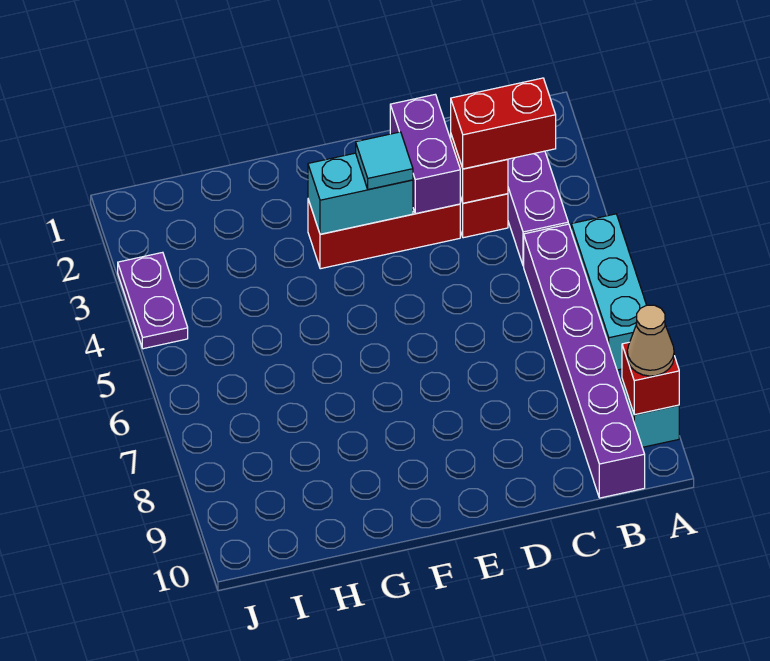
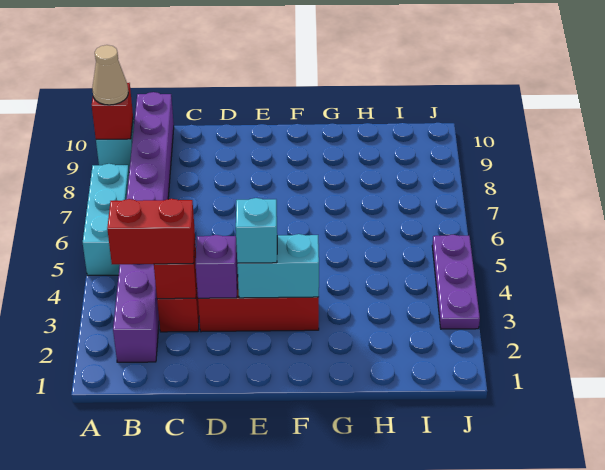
purple 1x2 brick [390,94,460,214] -> purple 1x1 brick [196,235,238,298]
cyan 1x1 tile [356,132,413,190] -> cyan 1x1 brick [236,198,277,263]
purple 1x2 plate [118,252,188,349] -> purple 1x3 plate [432,235,480,329]

